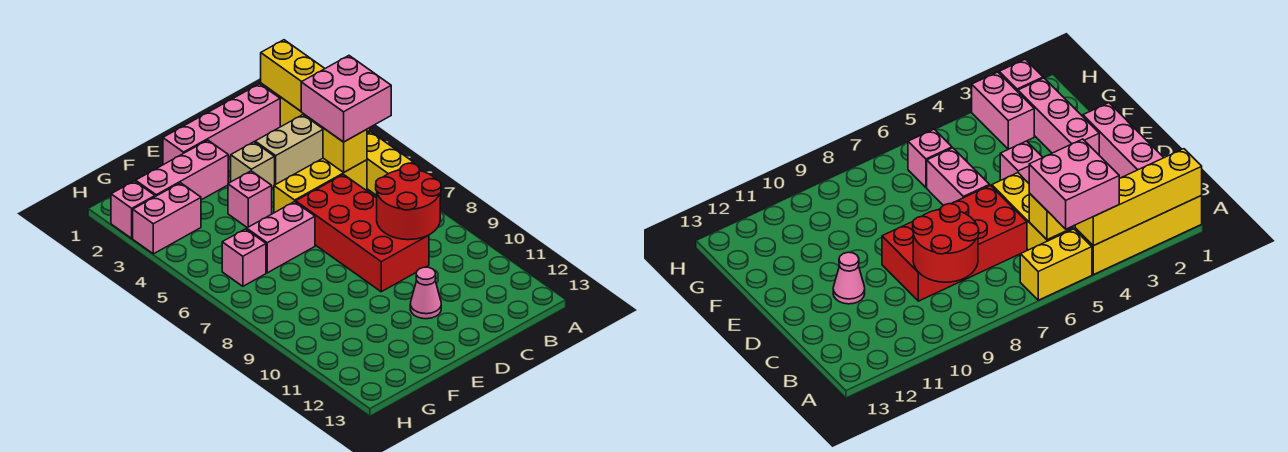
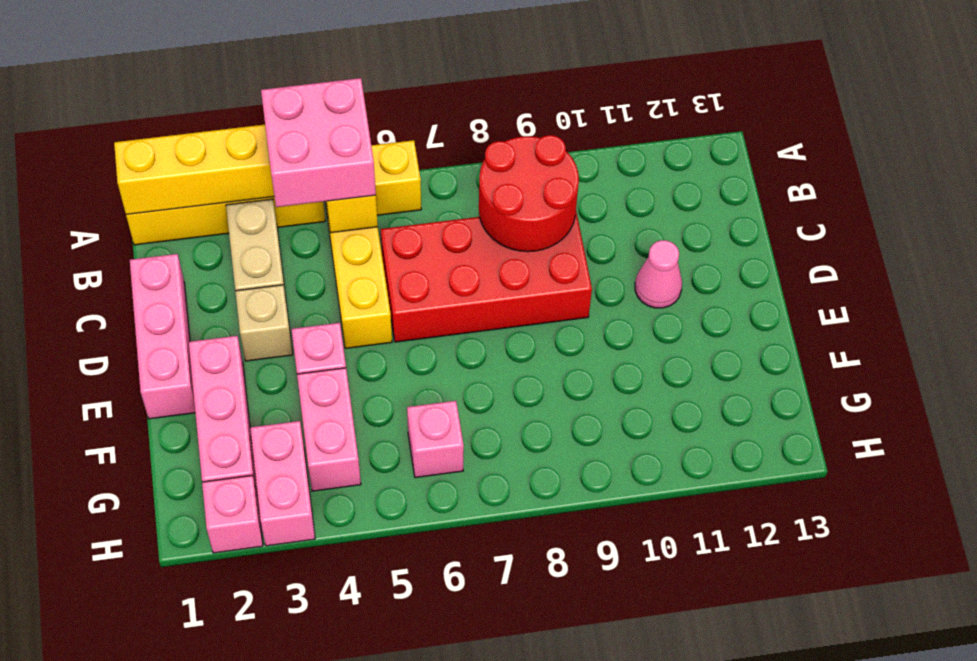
pink 1x4 brick [163,84,280,165] -> pink 1x3 brick [130,254,195,419]
pink 1x2 brick [247,202,315,273] -> pink 1x2 brick moved to [297,368,361,491]

